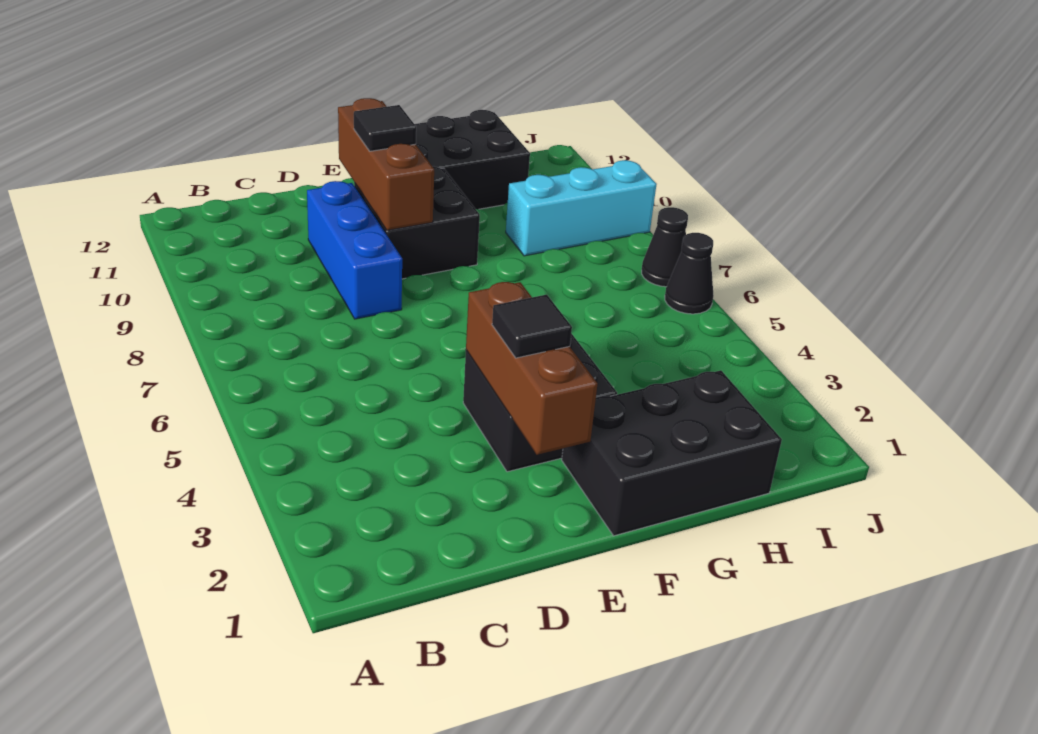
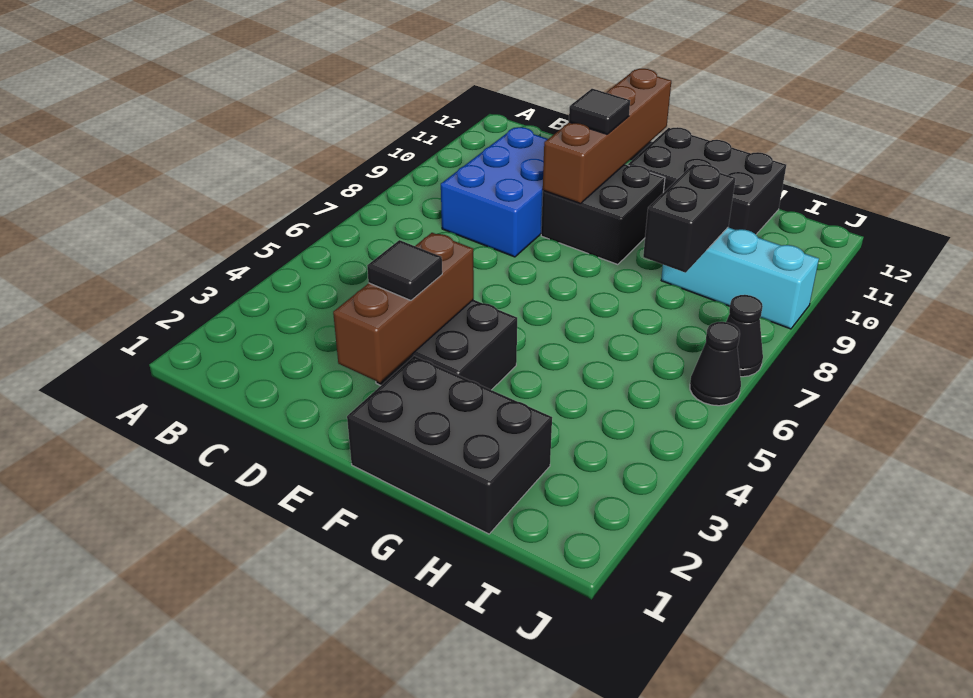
blue 1x3 brick [307,181,402,319] -> blue 2x3 brick [441,127,548,257]
brown 1x3 brick [338,98,434,230] -> brown 1x4 brick [543,69,671,204]
none -> black 1x2 brick [643,164,736,273]

